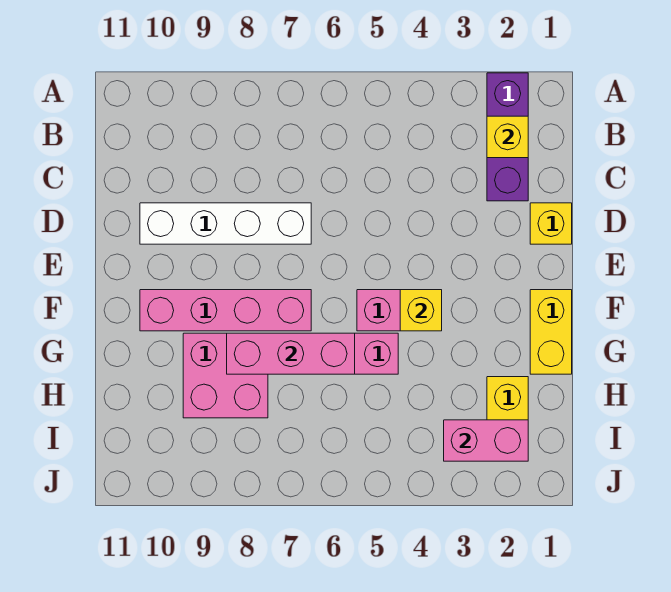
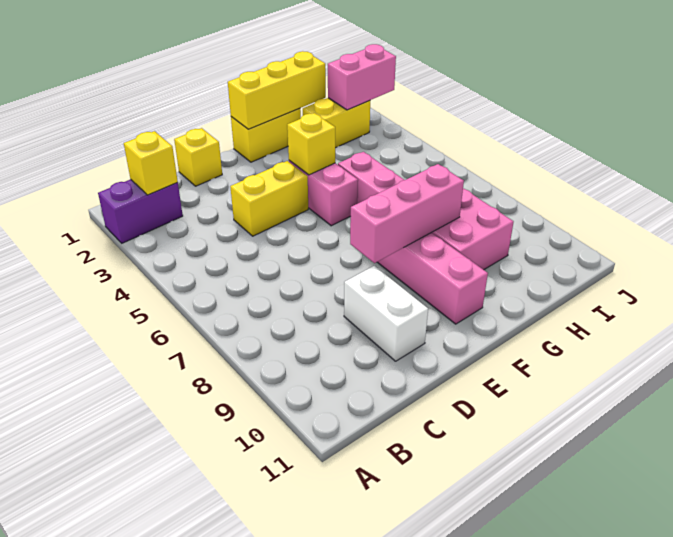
purple 1x3 brick [487,73,528,201] -> purple 1x2 brick [98,179,183,243]
none -> yellow 1x2 brick [230,161,308,236]
white 1x4 brick [140,203,311,244] -> white 1x2 brick [344,266,428,361]
none -> yellow 1x3 brick [228,51,326,129]
pink 1x3 brick [227,333,355,374] -> pink 1x3 brick turned to [350,164,464,263]
pink 1x2 brick [444,420,528,461] -> pink 1x2 brick turned to [328,44,396,110]

